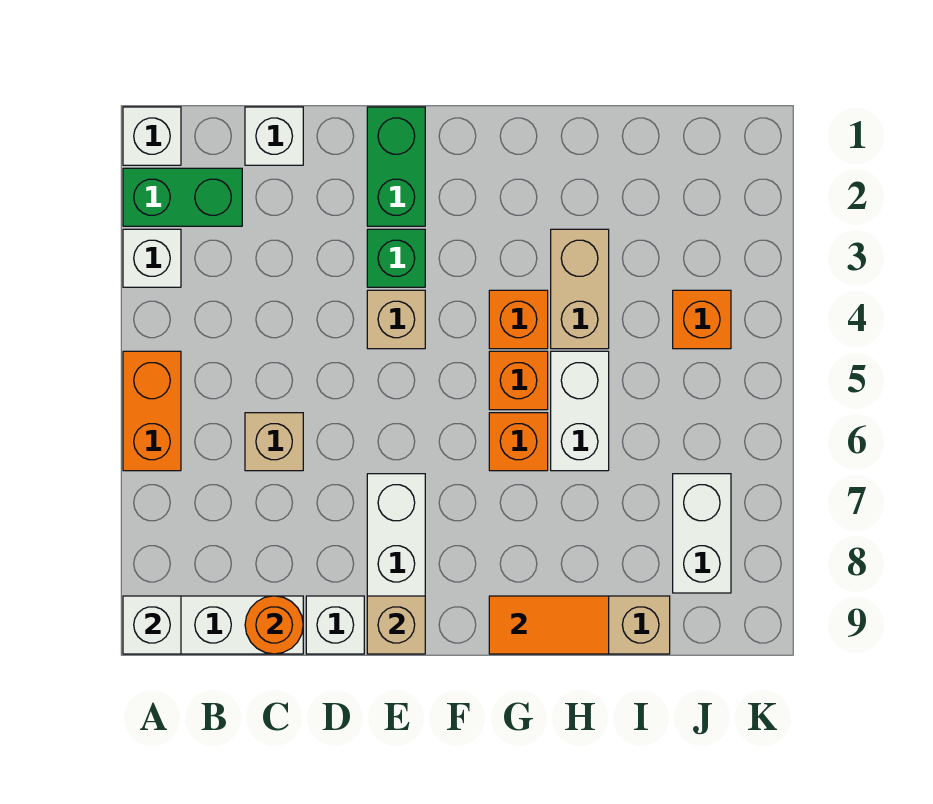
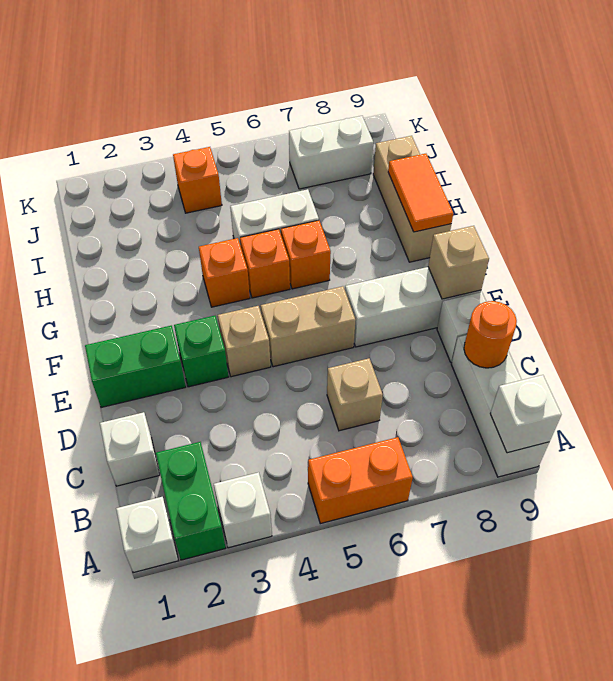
tan 1x2 brick [551,229,609,349] -> tan 1x2 brick moved to [261,286,356,367]

